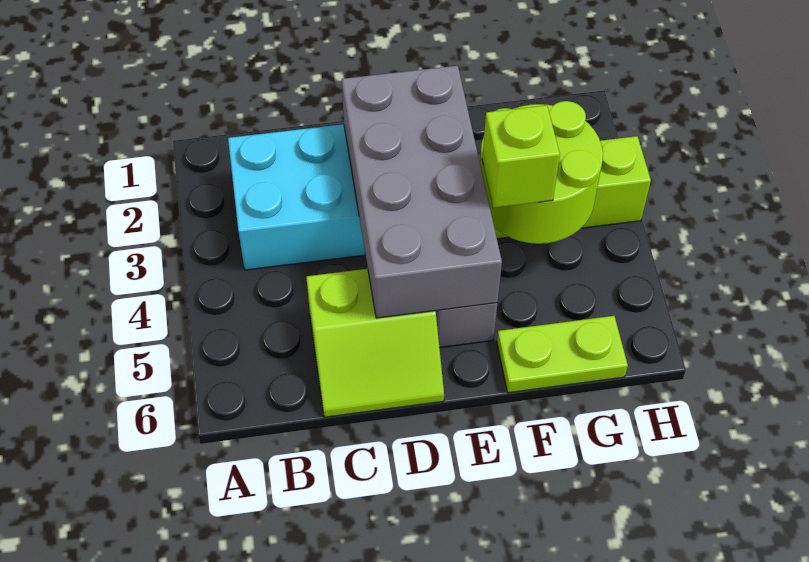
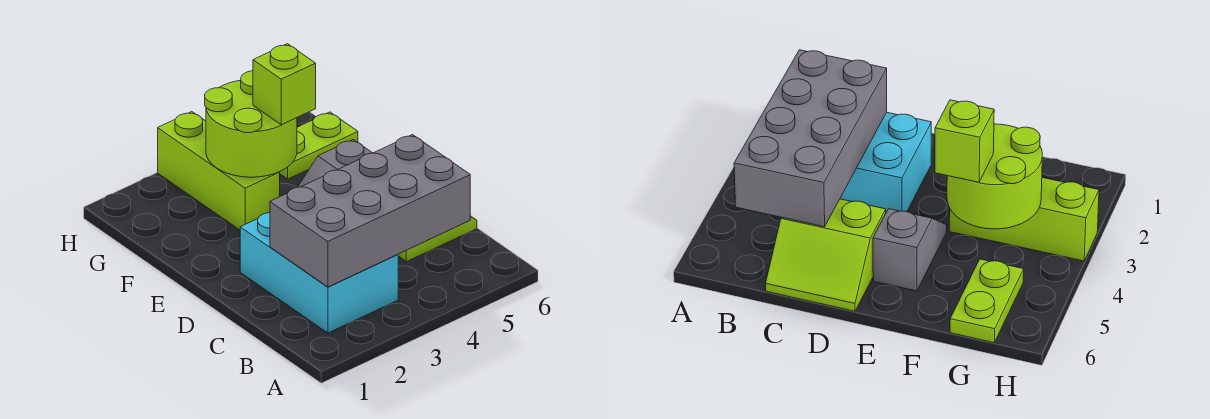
grey 2x4 brick [342,66,502,318] -> grey 2x4 brick moved to [270,135,470,287]
lime 1x2 plate [497,316,628,393] -> lime 1x2 plate turned to [280,112,358,179]

